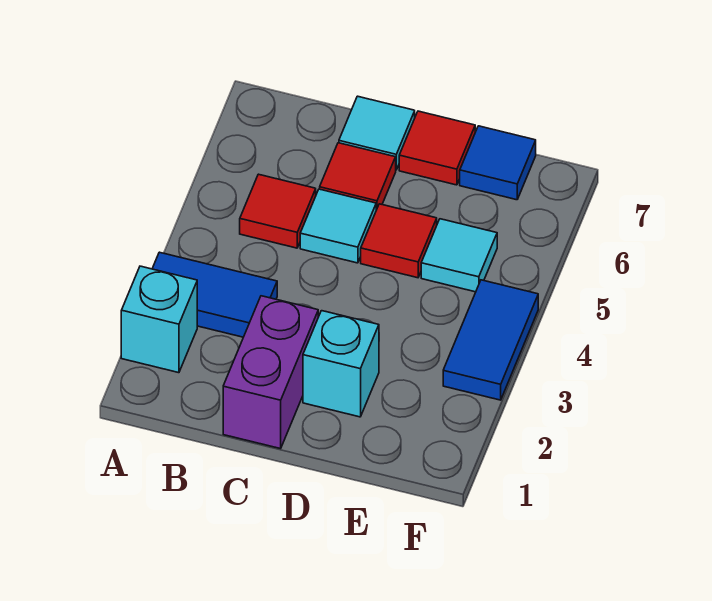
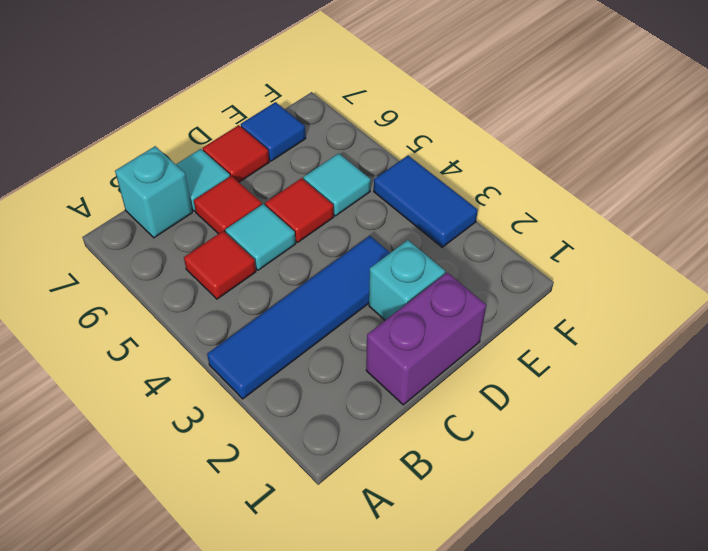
cyan 1x1 brick [121,266,197,373] -> cyan 1x1 brick moved to [115,146,192,238]
blue 1x2 tile [152,252,277,337] -> blue 1x4 tile [207,236,390,399]
purple 1x2 brick [223,296,318,449] -> purple 1x2 brick turned to [366,273,486,405]

